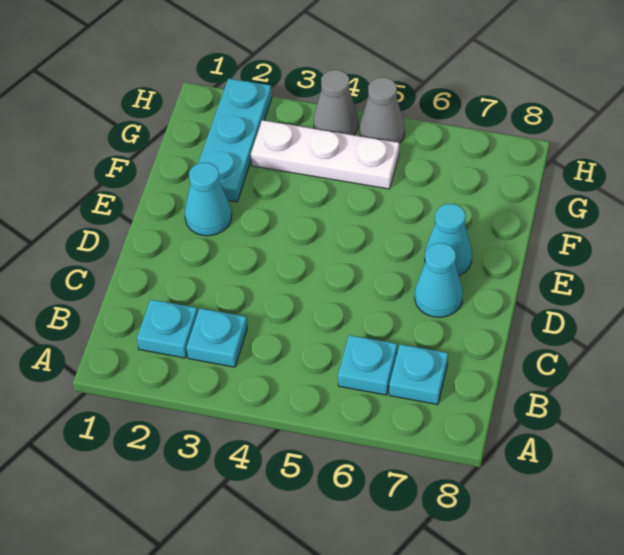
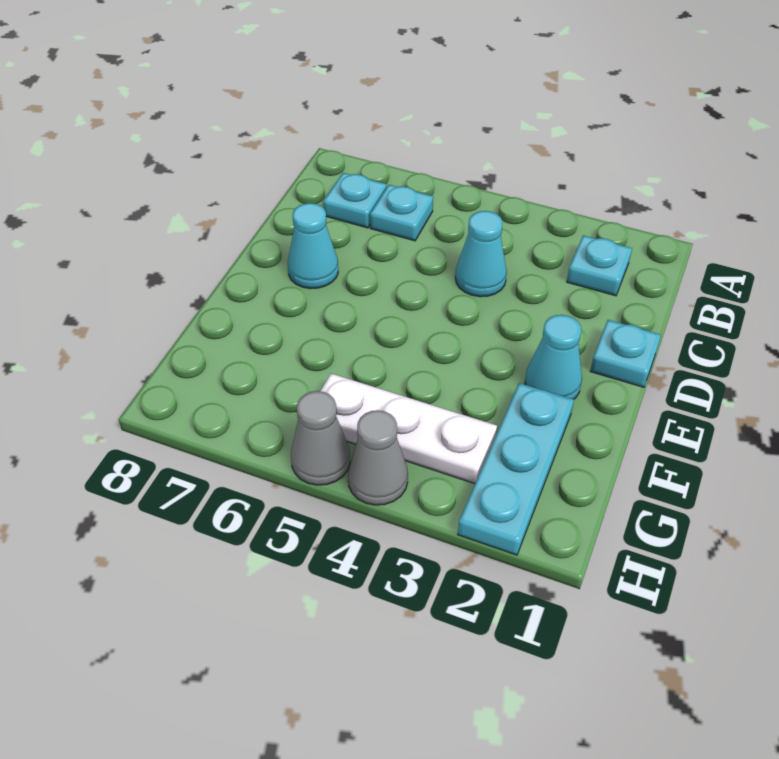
cyan 1x1 plate [187,308,247,367] -> cyan 1x1 plate moved to [590,320,661,387]
cyan 1x1 cone [425,204,472,276] -> cyan 1x1 cone moved to [455,211,507,297]

